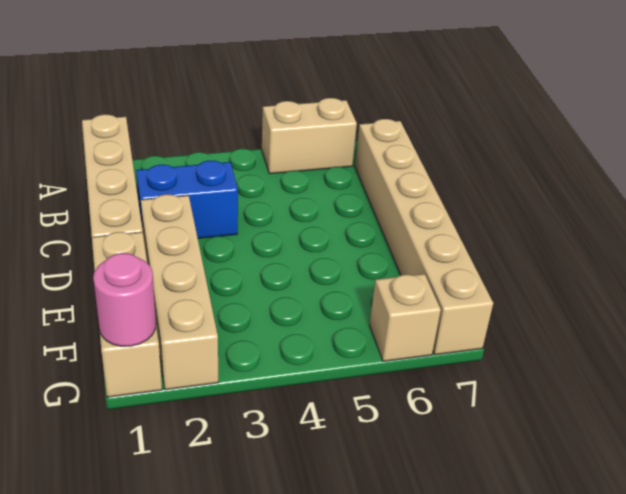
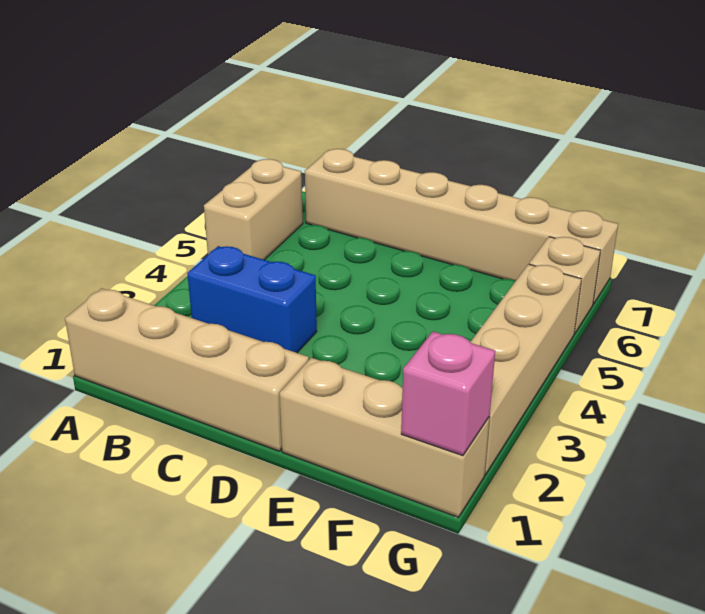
blue 1x2 brick [136,160,238,238] -> blue 1x2 brick turned to [187,246,317,353]
tan 1x4 brick [141,194,218,390] -> tan 1x4 brick turned to [470,264,581,475]
pink 1x1 round brick [93,253,156,346] -> pink 1x1 brick [401,332,495,456]

